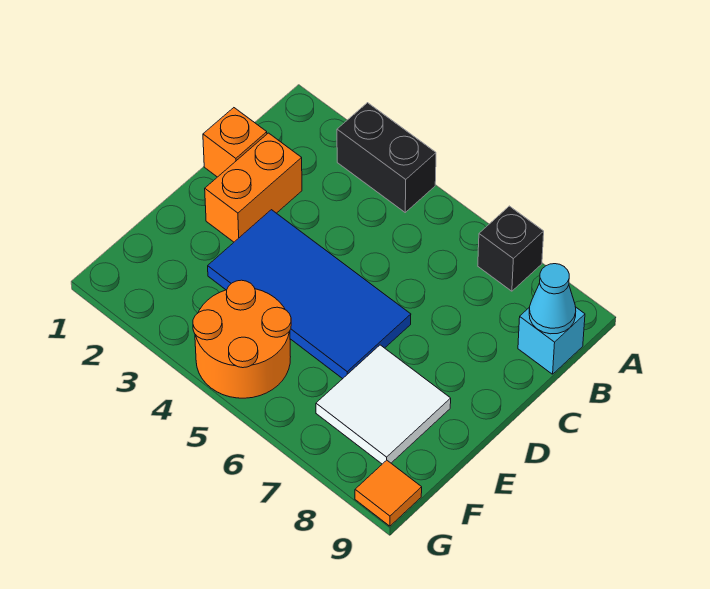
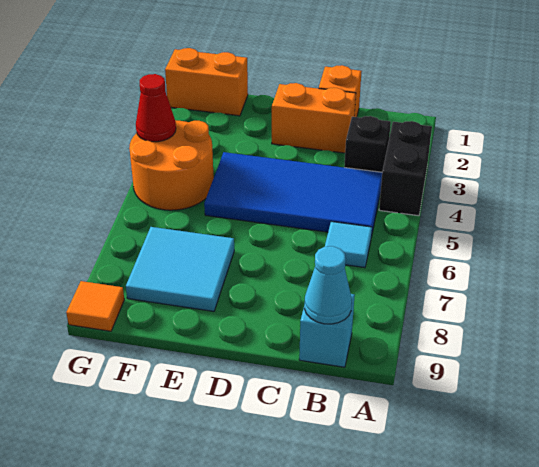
black 1x1 brick [478,206,544,291] -> black 1x1 brick moved to [344,116,391,172]
none -> cyan 1x1 tile [325,222,372,268]
blue 2x4 tile [208,210,411,379] -> blue 2x4 tile turned to [204,152,382,236]
white 2x2 tile [316,345,451,464] -> cyan 2x2 tile [126,227,234,311]
none -> orange 1x2 brick [165,48,248,116]
none -> red 1x1 cone [136,74,176,142]

